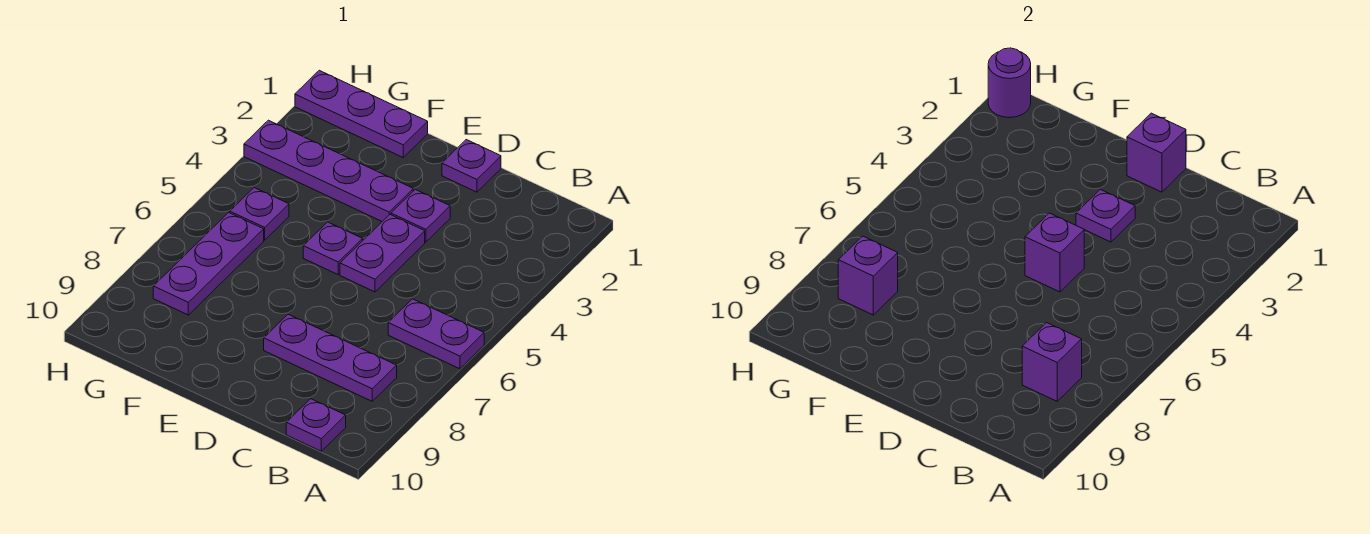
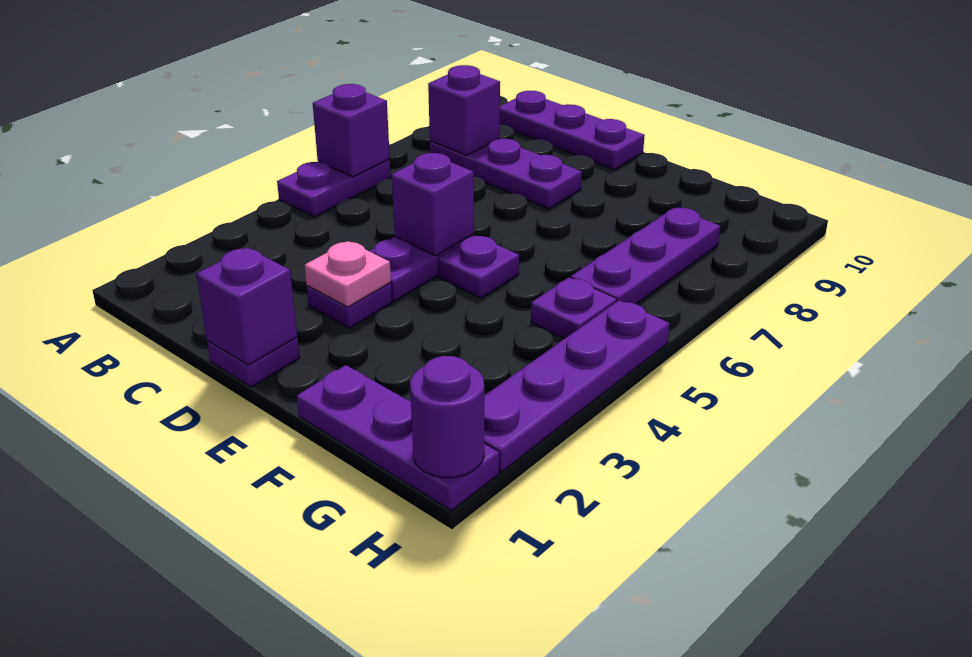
purple 1x2 plate [388,299,484,369] -> purple 1x2 plate turned to [277,160,391,217]
purple 1x1 plate [286,399,346,451] -> purple 1x3 plate [500,91,645,170]
purple 1x1 plate [1076,189,1135,242] -> pink 1x1 plate [305,241,391,307]
purple 1x4 plate [244,120,413,221] -> purple 1x4 plate turned to [484,300,670,472]
purple 1x1 brick [838,236,898,315] -> purple 1x1 brick moved to [313,84,390,177]

